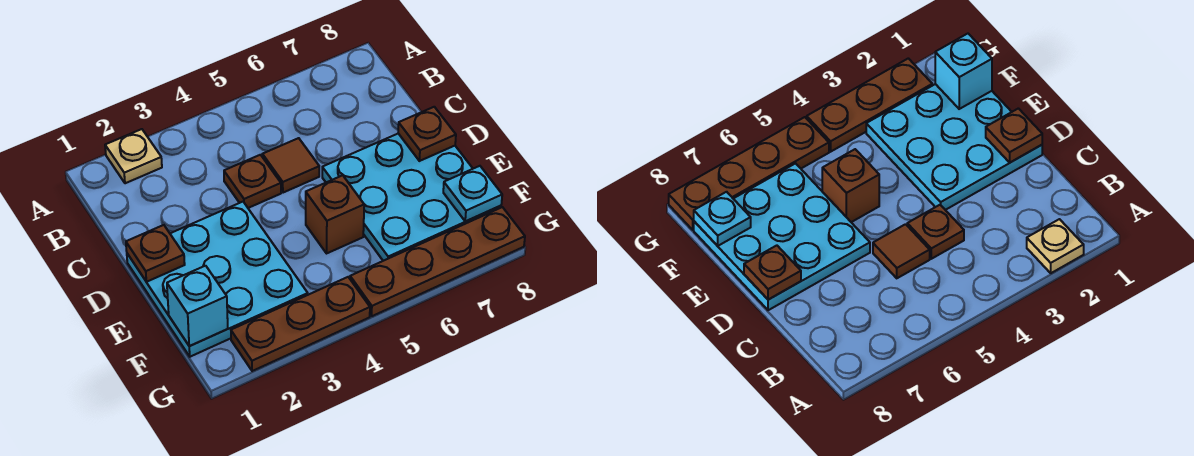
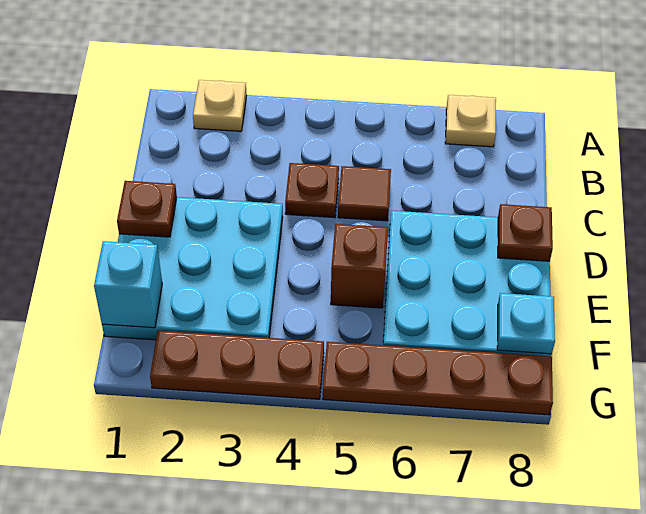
none -> tan 1x1 plate [445,95,496,147]

